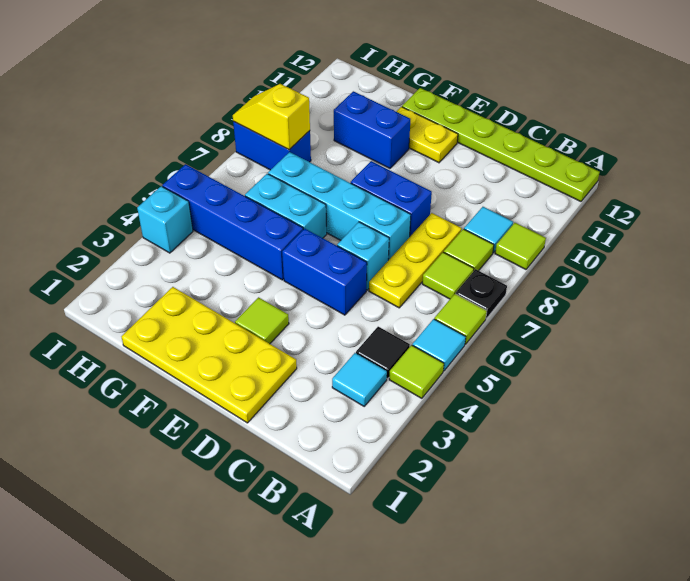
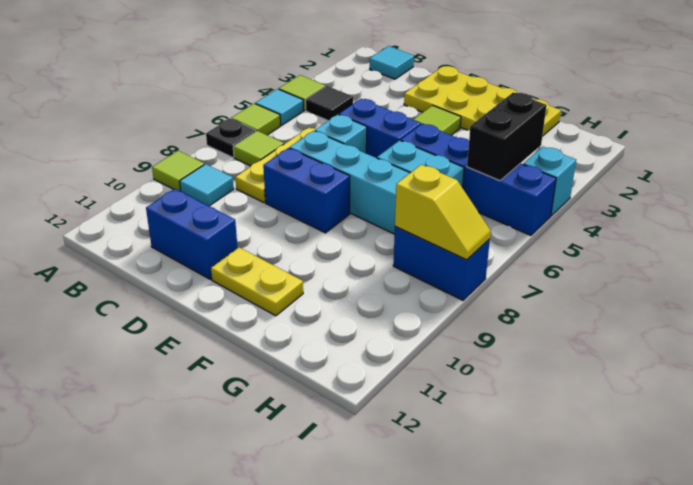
lime 1x6 plate [402,88,600,201] -> none
cyan 1x1 tile [332,353,387,406] -> cyan 1x1 tile moved to [370,46,414,79]
lime 1x1 tile [444,229,494,271] -> none
blue 1x2 brick [334,91,410,168] -> blue 1x2 brick moved to [146,189,238,280]
none -> black 1x2 brick [467,92,547,181]

